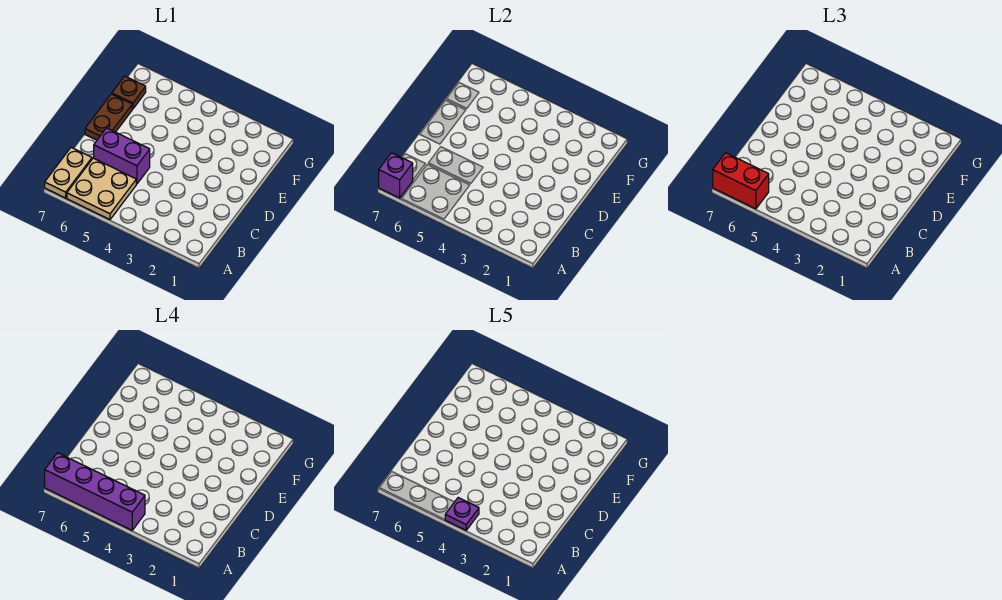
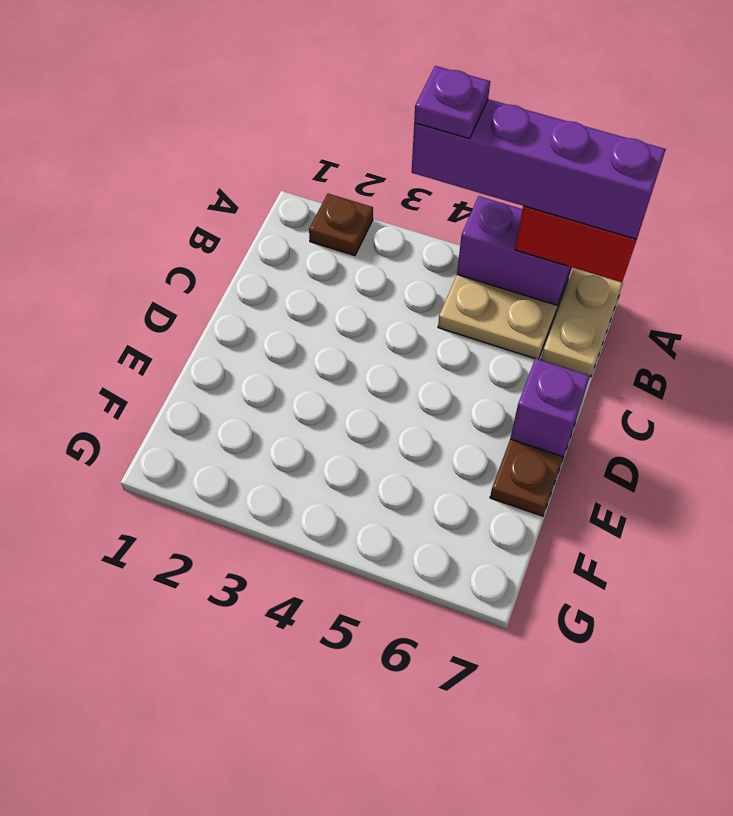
purple 1x1 brick [379,153,413,198] -> purple 1x1 brick moved to [510,359,590,457]
purple 1x2 brick [94,128,150,184] -> purple 1x2 brick moved to [457,196,571,305]
brown 1x1 plate [112,76,146,109] -> brown 1x1 plate moved to [309,194,373,256]

